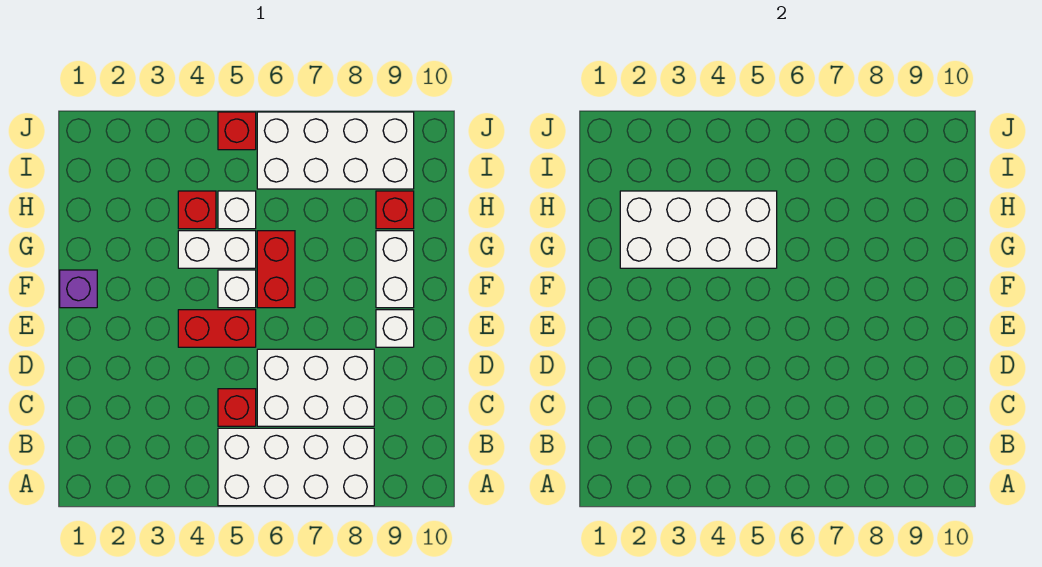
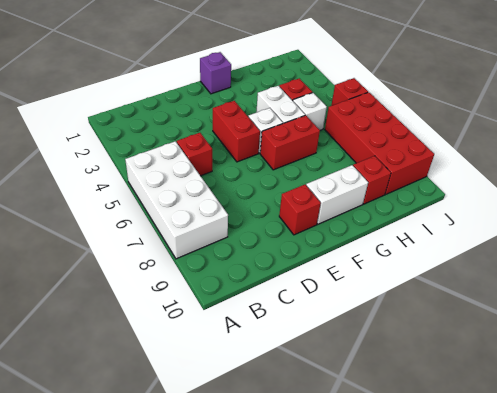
white 2x3 brick [257,349,374,426] -> none
white 1x1 brick [376,310,414,347] -> red 1x1 brick [279,185,321,235]
white 2x4 brick [620,191,777,268] -> none
white 2x4 brick [257,112,414,189] -> red 2x4 brick [325,92,434,194]

